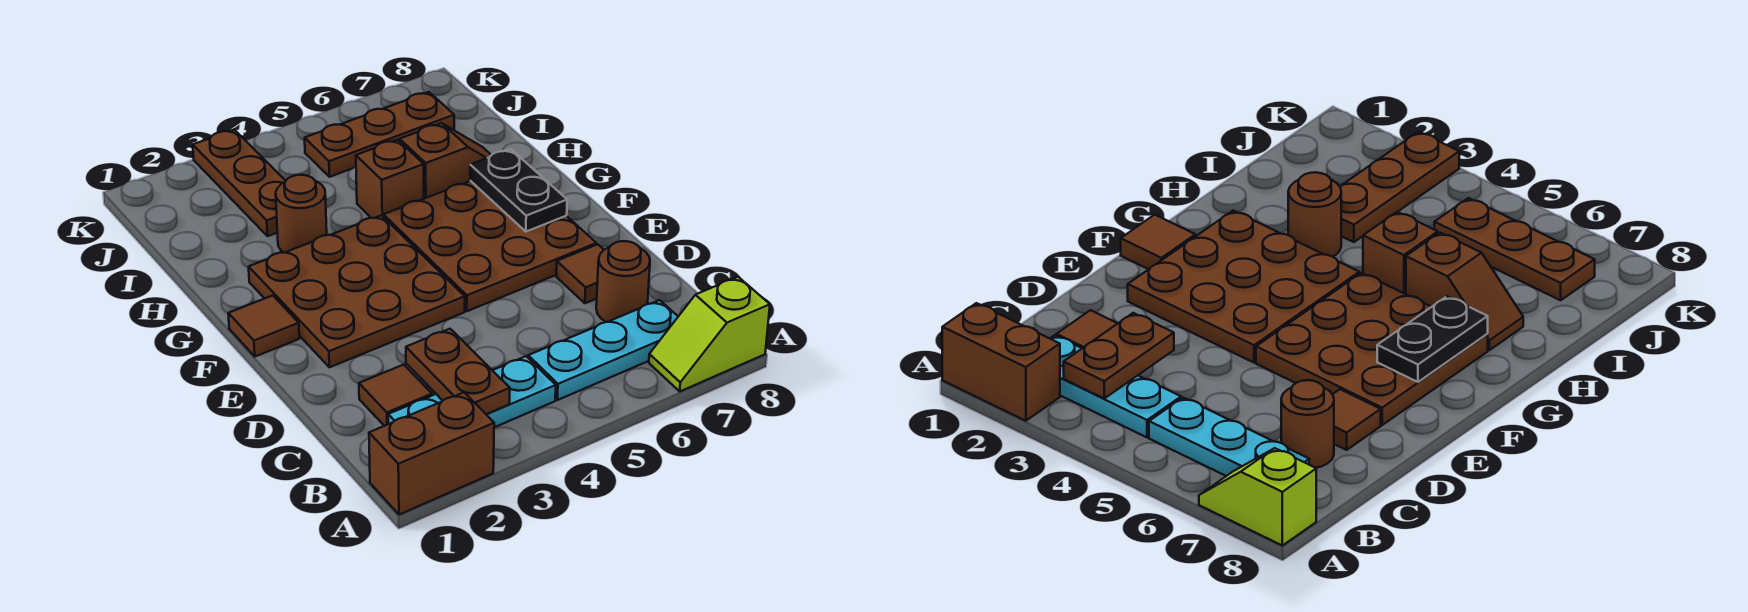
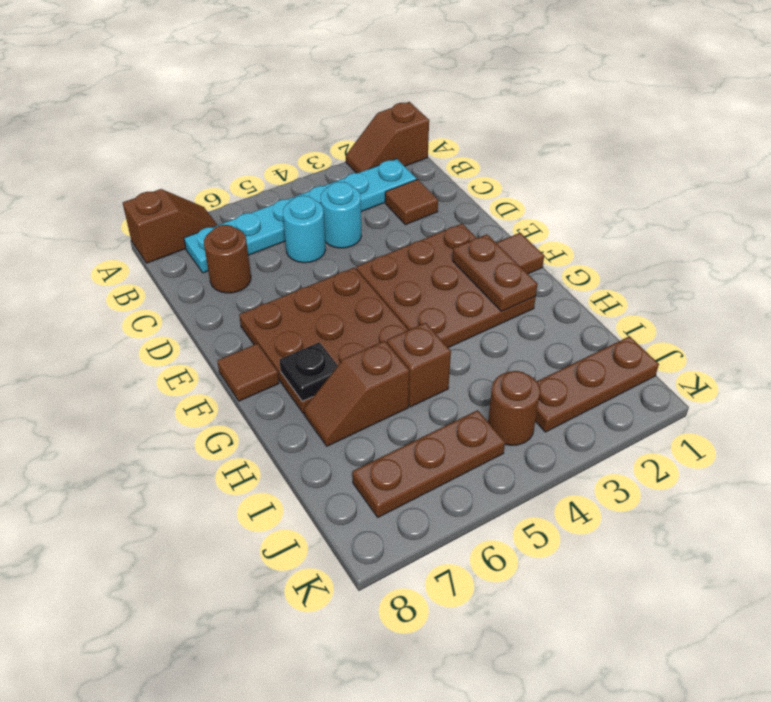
brown 1x2 brick [369,393,494,515] -> brown 1x2 slope [346,102,429,173]
lime 1x2 slope [649,277,770,391] -> brown 1x2 slope [123,189,217,263]
brown 1x2 plate [406,329,510,414] -> brown 1x2 plate moved to [452,234,537,312]
none -> cyan 1x1 round brick [321,182,361,248]
none -> cyan 1x1 round brick [283,196,326,263]
brown 1x1 tile [556,244,604,303] -> brown 1x1 tile moved to [217,344,279,401]
black 1x2 plate [470,149,567,232] -> black 1x1 plate [280,342,338,401]
brown 1x1 round brick [276,175,327,253] -> brown 1x1 round brick moved to [488,371,540,445]
brown 1x3 plate [193,130,285,236] -> brown 1x3 plate turned to [535,336,659,432]

